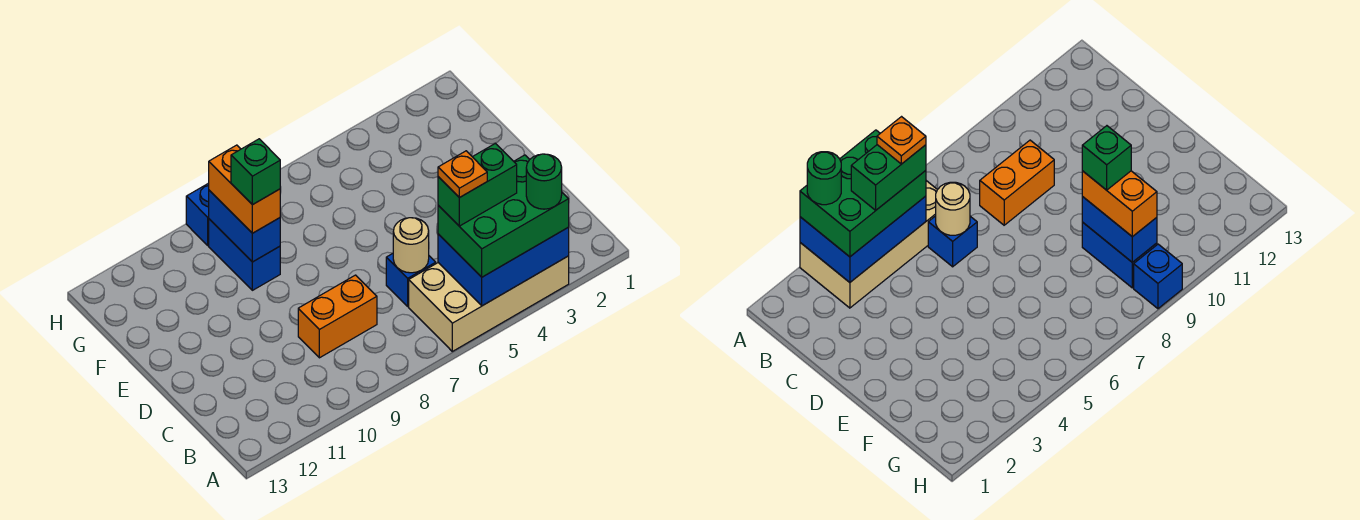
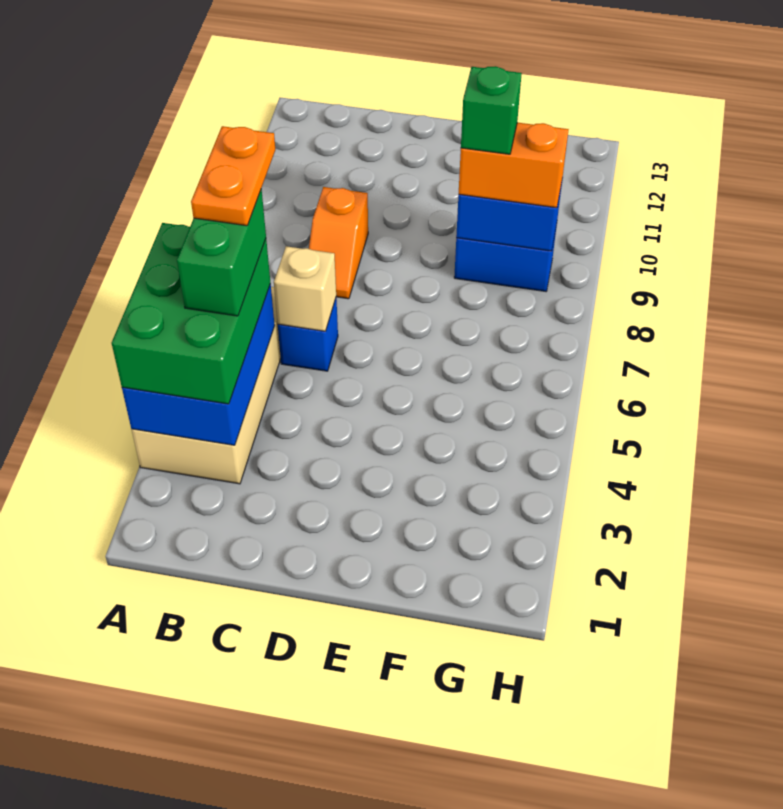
green 1x1 round brick [526,154,562,209] -> none
orange 1x1 plate [438,151,487,198] -> orange 1x2 plate [191,126,275,226]
tan 1x1 round brick [393,218,429,273] -> tan 1x1 brick [274,246,336,331]
orange 1x2 brick [298,275,377,358] -> orange 1x2 slope [309,187,368,299]
blue 1x1 brick [186,183,209,245] -> none

